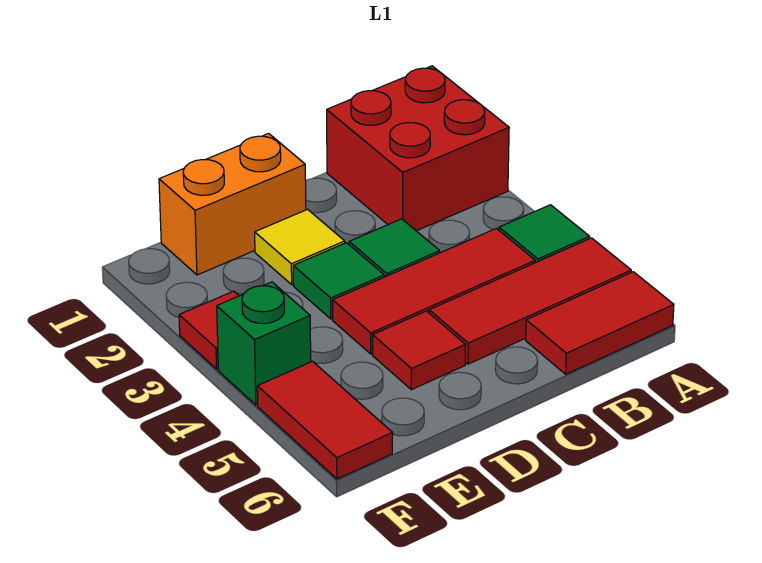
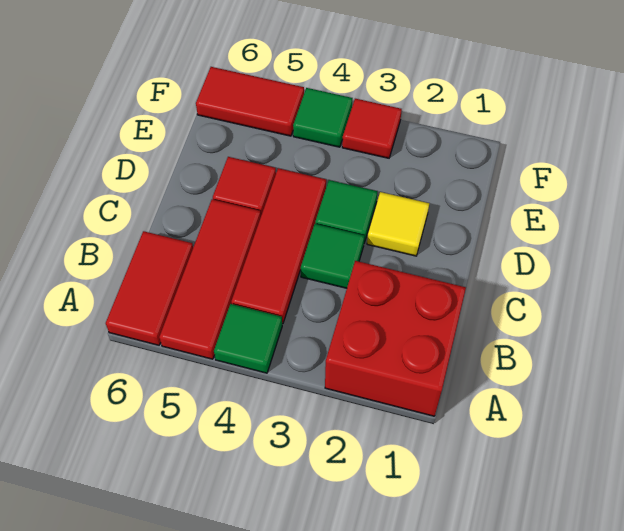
orange 1x2 brick [159,133,306,275] -> none
green 1x1 brick [217,282,311,405] -> green 1x1 tile [293,88,353,147]

